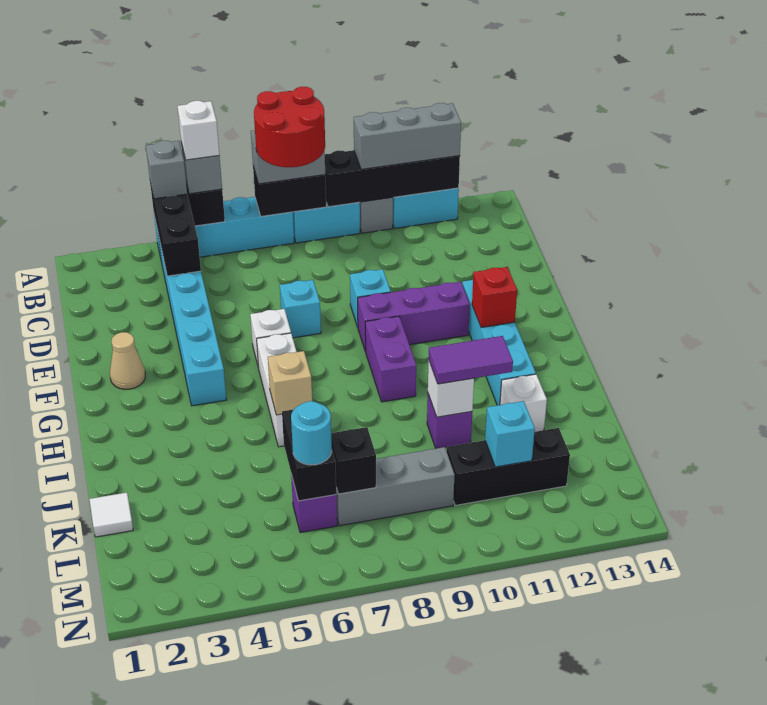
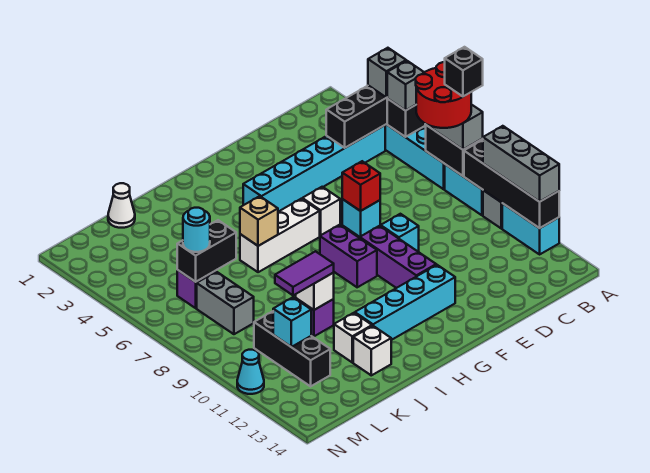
white 1x1 brick [178,101,219,160] -> white 1x1 brick moved to [353,326,391,375]
tan 1x1 cone [110,332,145,389] -> none
purple 1x2 brick [365,316,416,402] -> purple 1x2 brick turned to [320,225,377,287]
red 1x1 brick [472,267,517,328] -> red 1x1 brick moved to [342,161,380,211]
purple 1x2 tile [429,336,513,384] -> purple 1x2 tile turned to [275,251,334,295]
white 1x1 tile [90,493,133,537] -> white 1x1 cone [108,183,135,228]
grey 1x3 brick [336,447,455,526] -> grey 1x2 brick [197,272,254,334]
black 1x1 brick [331,427,376,494] -> black 1x1 brick moved to [445,47,483,97]
none -> cyan 1x1 cone [237,350,264,394]

